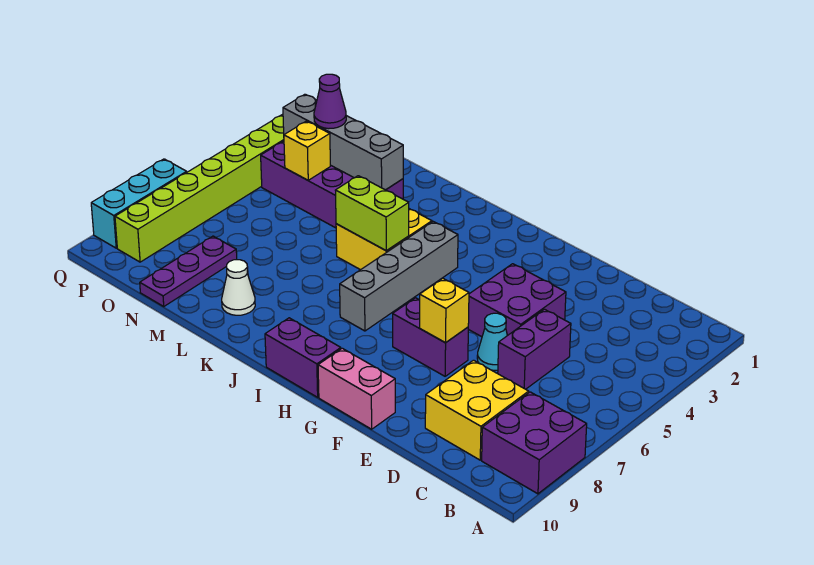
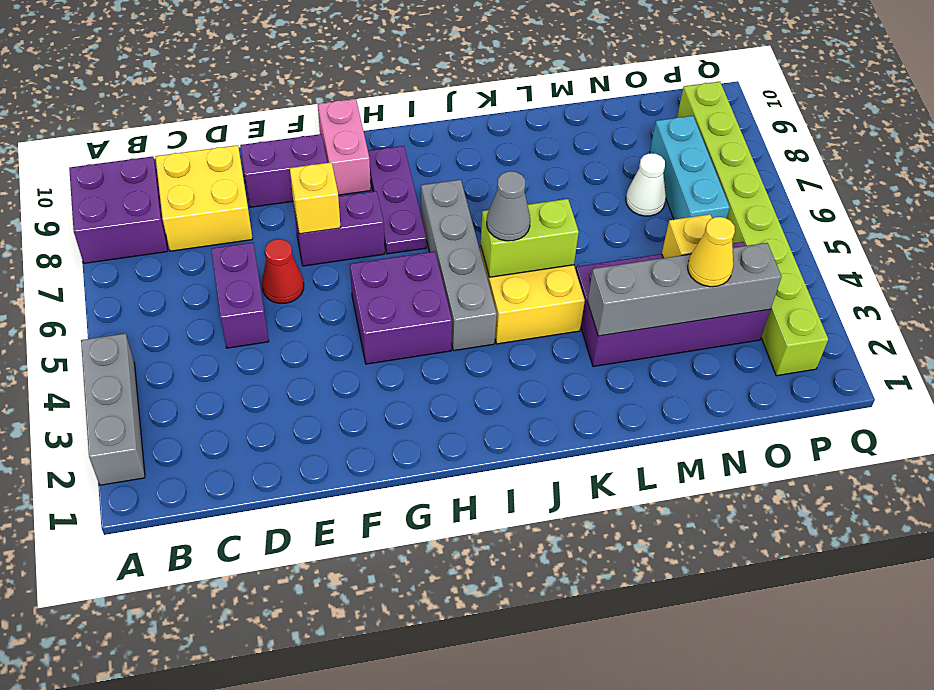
none -> grey 1x3 brick [81,333,145,485]
purple 2x2 brick [468,264,566,337] -> purple 2x2 brick moved to [350,252,452,364]
cyan 1x1 cone [477,313,507,370] -> red 1x1 cone [262,239,304,303]
pink 1x2 brick [318,348,395,429] -> pink 1x2 brick turned to [318,99,371,195]
purple 1x2 brick [265,318,341,397] -> purple 1x2 brick moved to [240,134,327,207]
none -> grey 1x1 cone [487,171,530,241]
white 1x1 cone [222,260,255,315] -> white 1x1 cone moved to [626,153,666,216]
purple 1x1 cone [314,74,346,129] -> yellow 1x1 cone [688,217,735,287]
purple 1x3 plate [140,236,237,306] -> purple 1x3 plate moved to [368,146,426,254]
cyan 1x3 brick [91,159,187,248] -> cyan 1x3 brick moved to [650,116,730,219]

